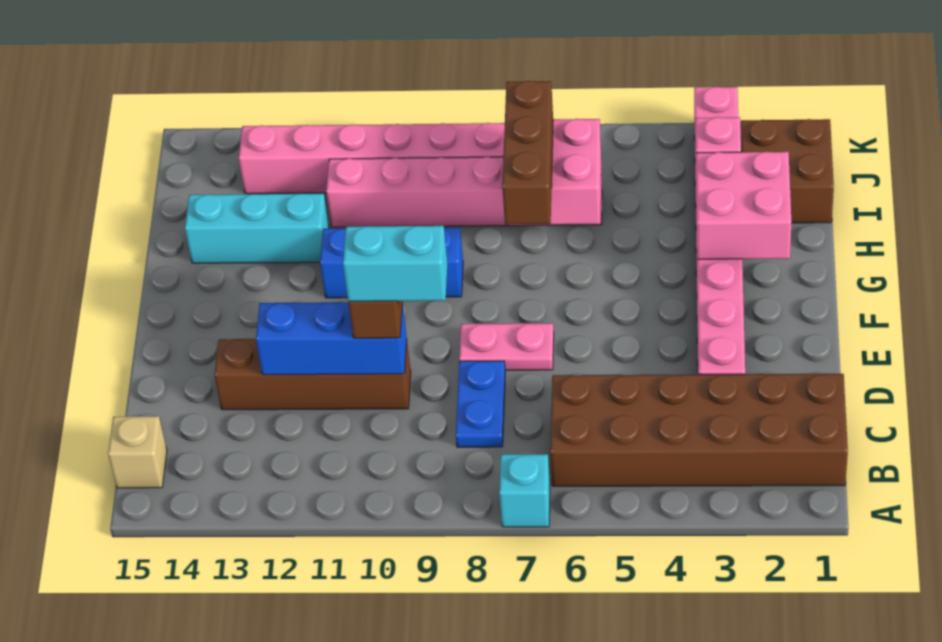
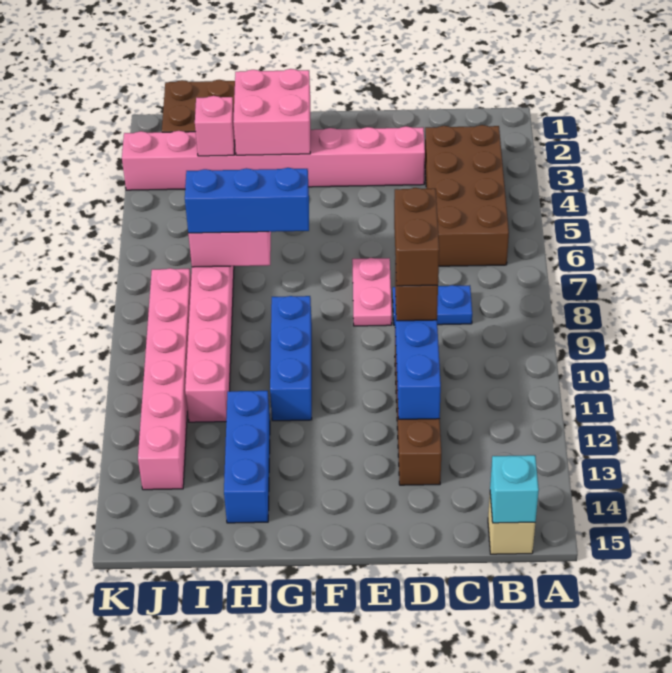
cyan 1x1 brick [499,454,550,527] -> cyan 1x1 brick moved to [490,455,539,523]
brown 2x6 brick [550,374,848,486] -> brown 2x4 brick [425,125,509,266]
cyan 1x2 brick [343,226,447,301] -> brown 1x2 brick [394,188,439,286]
brown 1x3 brick [502,81,553,224] -> blue 1x3 brick [185,168,309,233]
cyan 1x3 brick [185,194,329,263] -> blue 1x3 brick [224,391,270,523]

